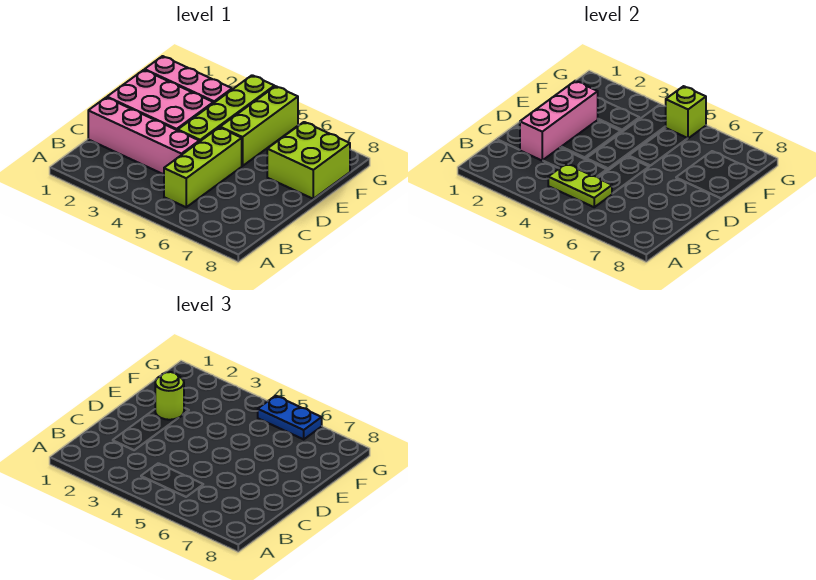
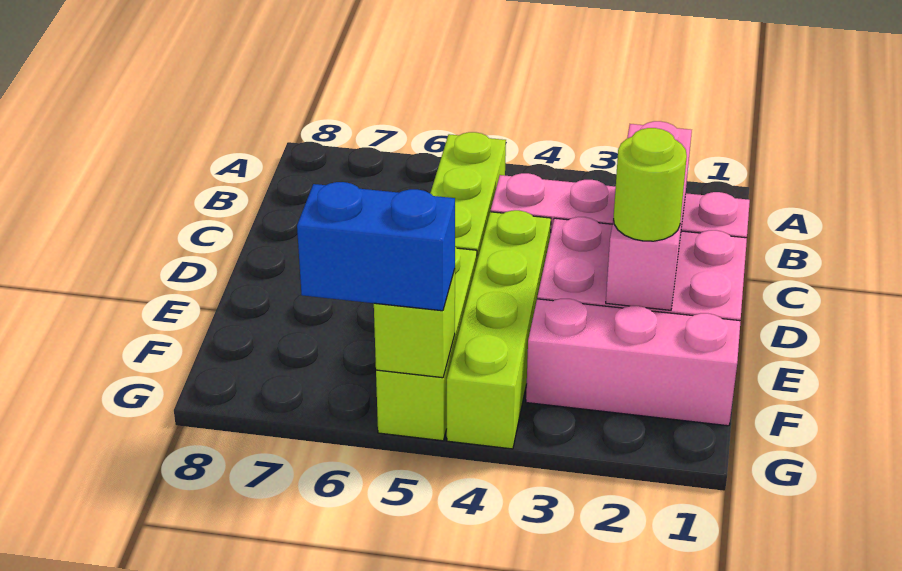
lime 1x2 plate [548,164,612,207] -> none
lime 2x2 brick [267,122,350,199] -> none
blue 1x2 plate [258,396,322,439] -> blue 1x2 brick [297,182,455,311]

